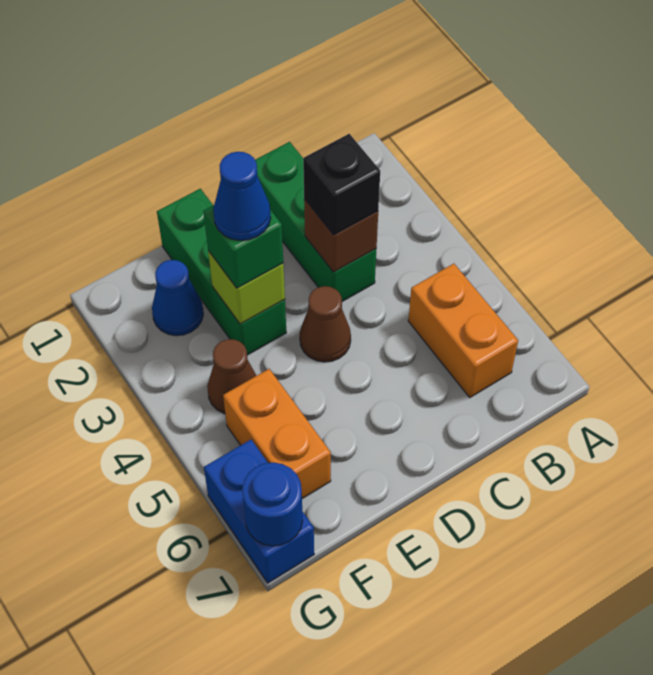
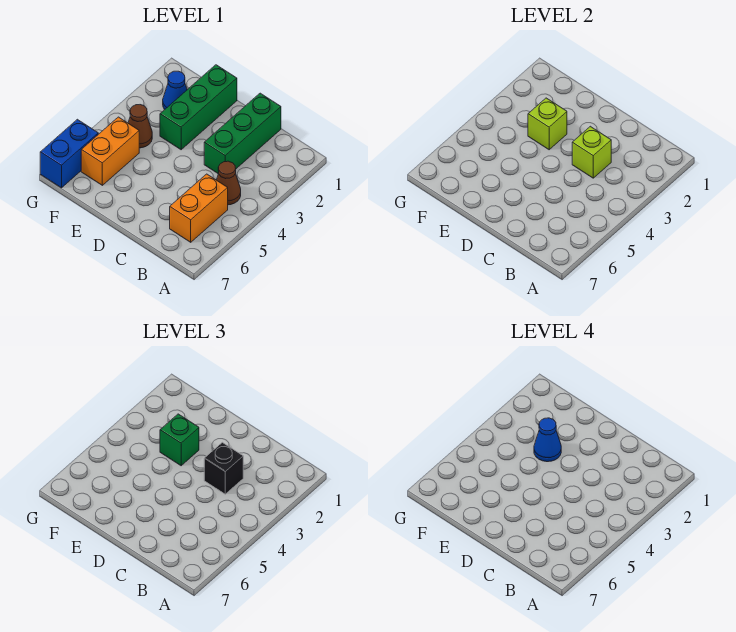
brown 1x1 brick [304,199,378,272] -> lime 1x1 brick [572,126,611,178]
brown 1x1 cone [300,286,351,362] -> brown 1x1 cone moved to [217,161,241,205]
blue 1x1 round brick [242,462,303,546] -> none

